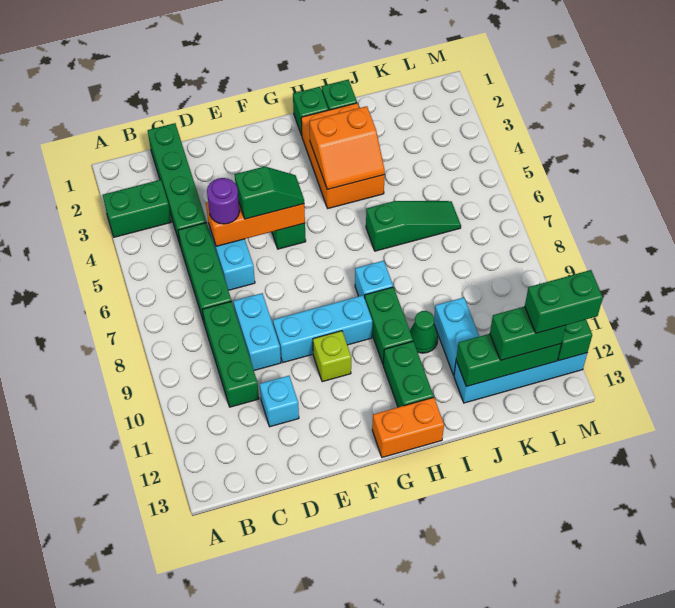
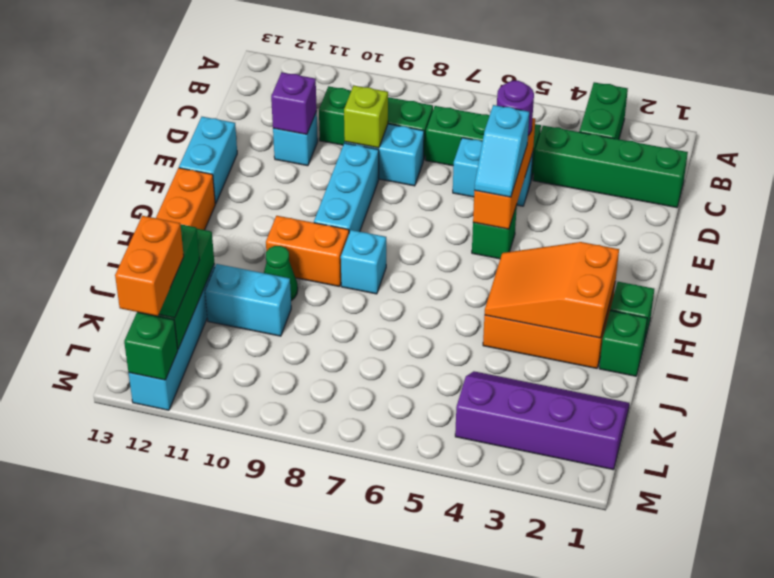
none -> purple 1x1 brick [271,72,317,134]
green 1x2 slope [235,166,304,219] -> cyan 1x2 slope [474,105,529,197]
none -> cyan 1x2 brick [179,117,237,204]
lime 1x1 brick [313,331,351,382] -> lime 1x1 brick moved to [344,86,388,148]
orange 2x2 slope [309,106,385,189] -> orange 2x3 slope [485,242,619,338]
green 1x2 brick [365,287,413,364] -> orange 1x2 brick [266,216,349,287]
green 1x2 brick [383,341,434,407] -> none
green 1x3 slope [366,201,461,251] -> none
none -> purple 2x4 slope [455,371,629,470]
green 1x2 brick [525,270,603,333] -> orange 1x2 brick [115,216,184,316]

